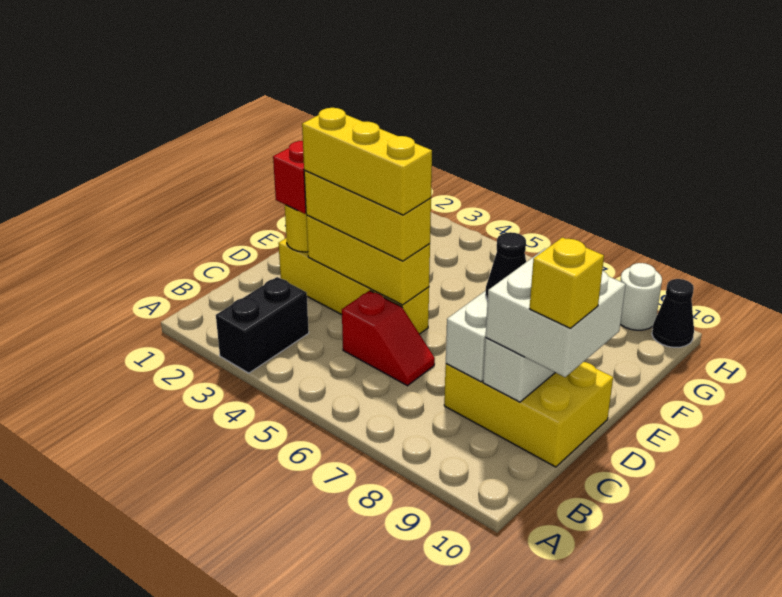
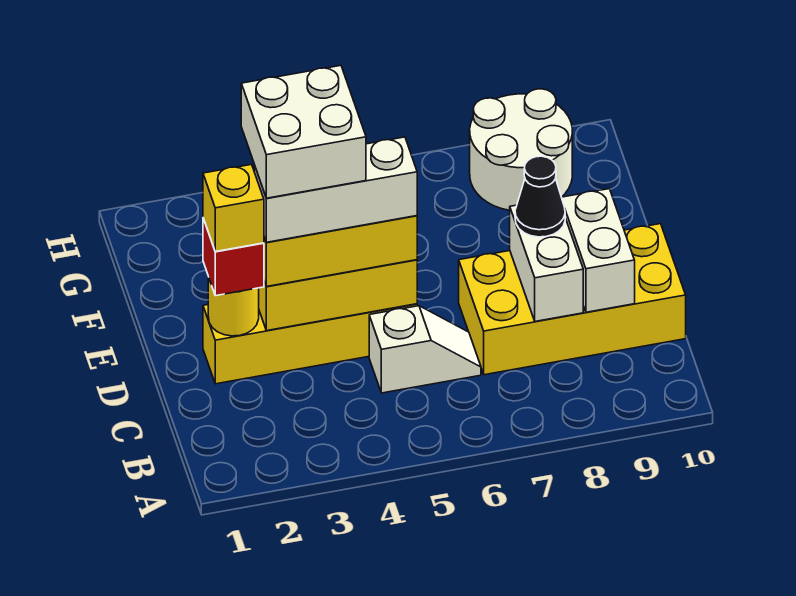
black 1x2 brick [216,277,309,373] -> none
red 1x2 slope [342,291,435,386] -> white 1x2 slope [369,306,481,393]
yellow 2x3 brick [444,362,613,467] -> yellow 2x4 brick [459,224,686,375]
white 2x2 brick [486,249,626,377] -> white 2x2 brick moved to [241,65,366,198]
yellow 1x1 brick [529,237,604,328] -> yellow 1x1 brick moved to [203,164,264,252]
yellow 1x3 brick [302,108,432,215] -> white 1x3 brick [254,137,417,242]
white 1x1 round brick [620,263,662,330] -> white 2x2 round brick [470,89,572,210]
black 1x1 cone [652,279,694,347] -> none

